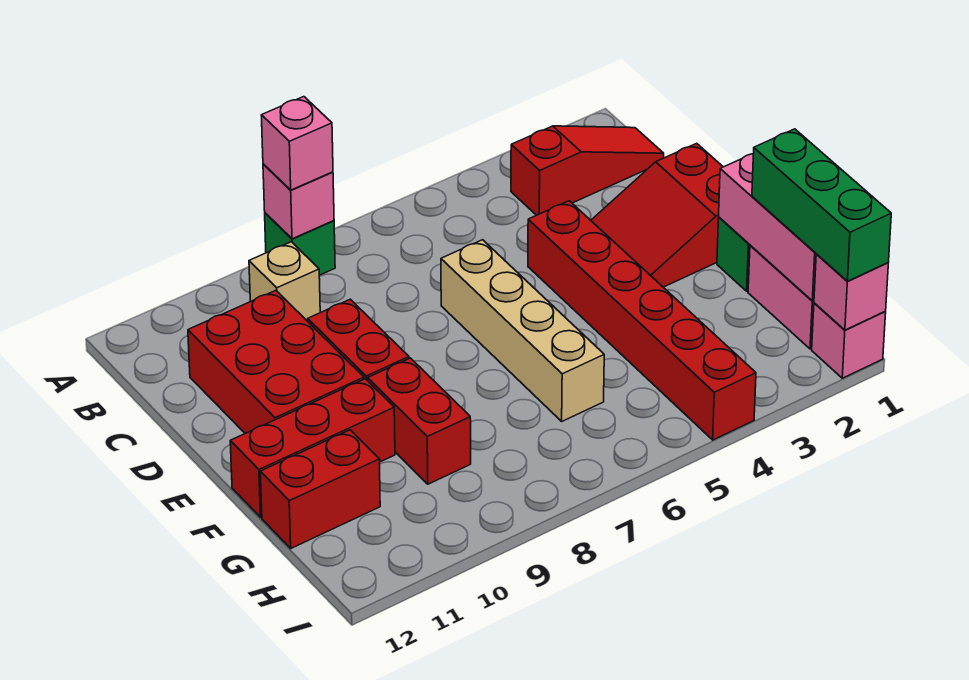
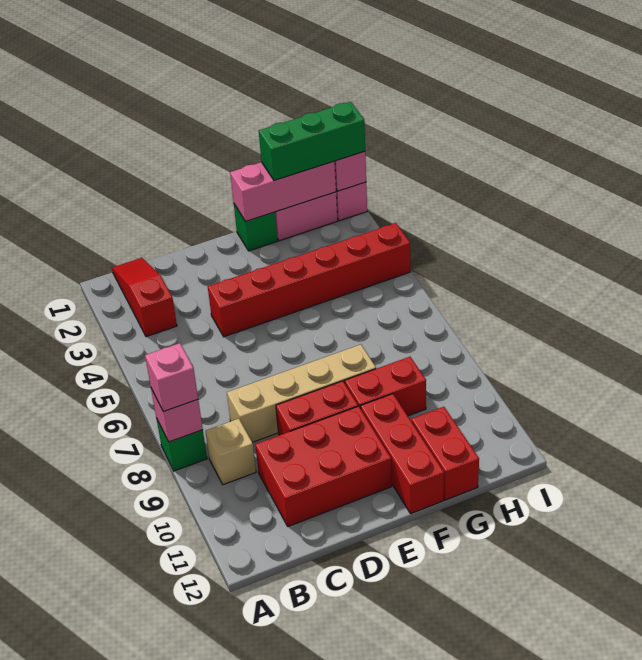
red 2x3 slope [591,143,723,287] -> none
tan 1x4 brick [441,240,604,421] -> tan 1x4 brick moved to [227,345,376,442]

